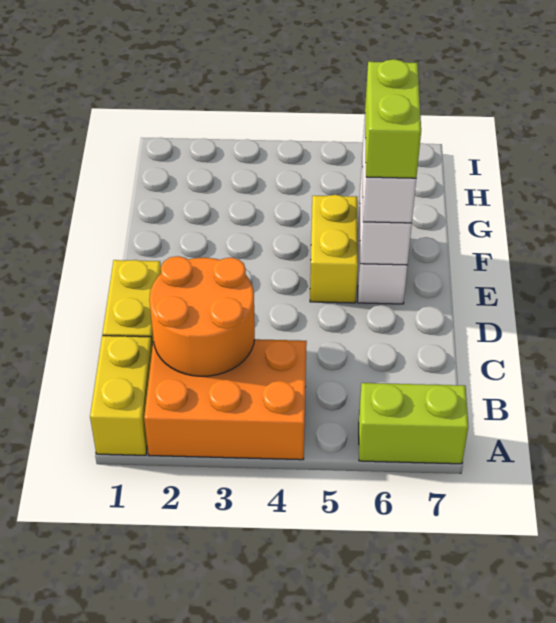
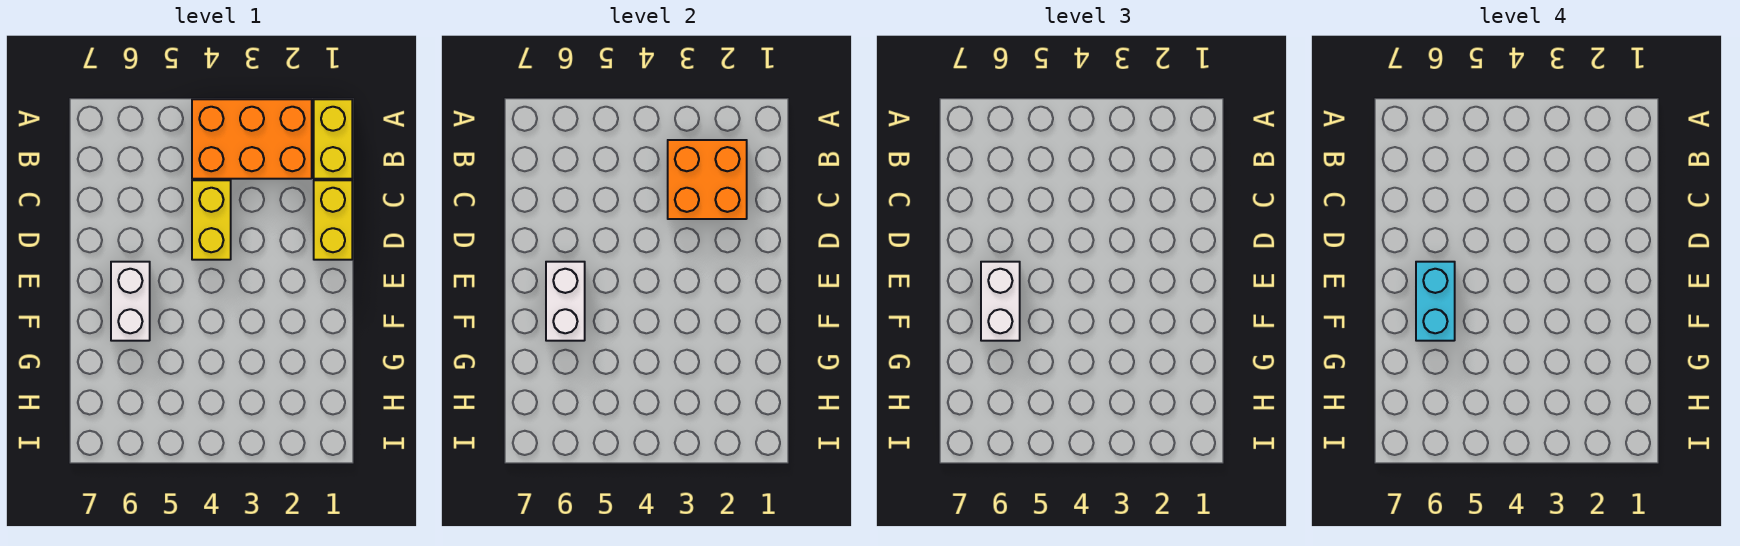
lime 1x2 brick [359,383,468,464] -> none
orange 2x2 round brick [149,256,255,376] -> orange 2x2 brick [668,140,747,219]
yellow 1x2 brick [310,195,358,303] -> yellow 1x2 brick moved to [192,180,231,260]
lime 1x2 brick [365,59,421,178] -> cyan 1x2 brick [1416,262,1455,341]

